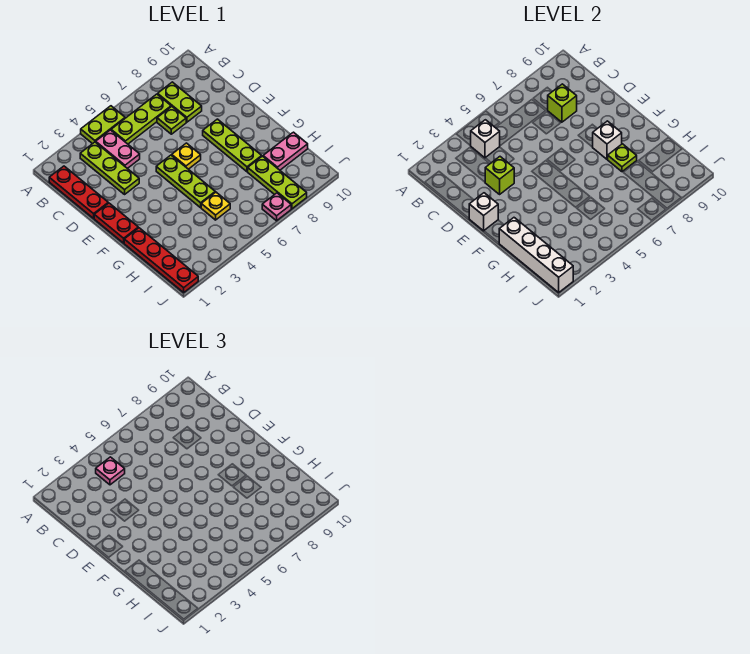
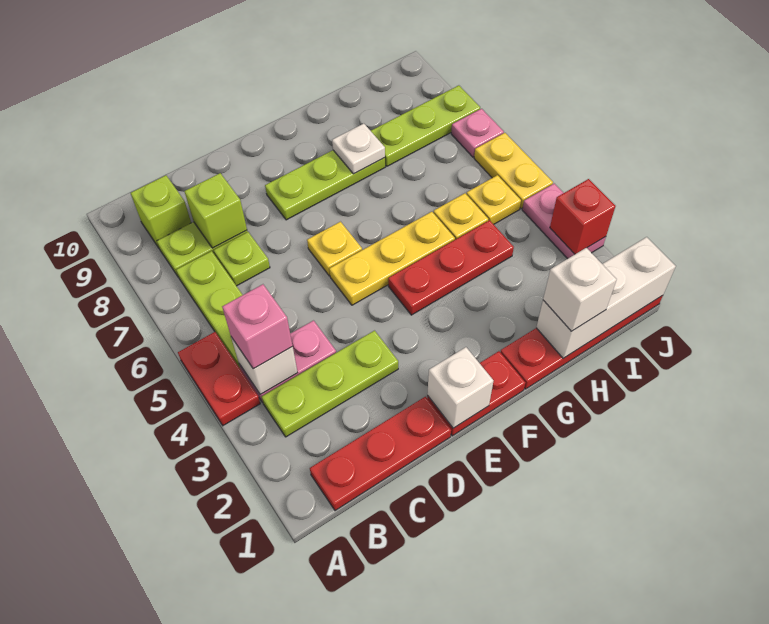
lime 1x2 plate [81,106,125,144] -> red 1x2 plate [178,332,260,426]
pink 1x1 plate [96,457,125,485] -> pink 1x1 brick [222,284,293,369]
lime 1x1 brick [485,157,514,194] -> lime 1x1 brick moved to [131,175,191,248]
lime 1x3 plate [156,155,215,208] -> yellow 1x3 plate [329,212,455,305]
none -> red 1x3 plate [388,220,514,315]
white 1x1 brick [593,121,622,159] -> white 1x1 brick moved to [543,248,617,331]
white 1x4 brick [499,218,573,292] -> white 1x3 brick [536,237,676,358]
lime 1x1 plate [607,144,637,172] -> white 1x1 plate [332,124,385,174]
pink 1x2 plate [263,132,308,170] -> pink 1x2 plate moved to [522,183,606,259]
none -> yellow 1x1 plate [466,175,521,224]
none -> red 1x1 brick [550,179,616,254]
none -> yellow 1x2 plate [474,133,553,209]

